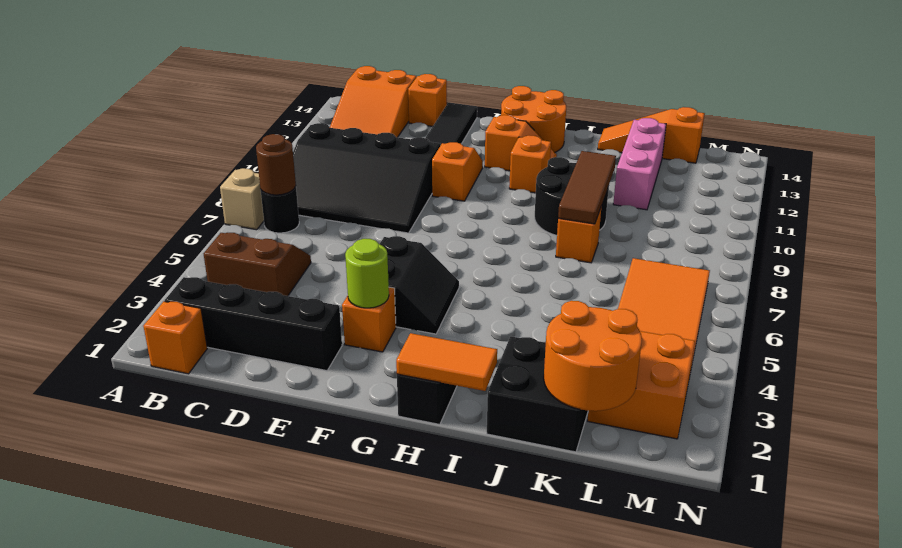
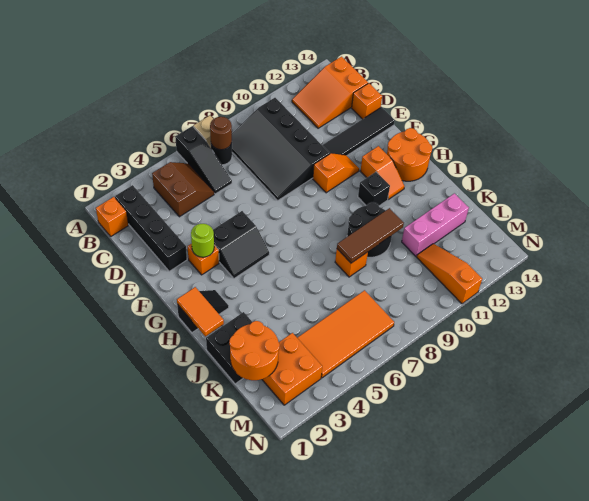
none -> black 1x3 slope [175,126,232,194]
orange 1x1 brick [509,135,551,193] -> black 1x1 brick [358,172,390,206]
orange 1x3 slope [598,107,705,163] -> orange 1x3 slope moved to [417,244,482,304]

